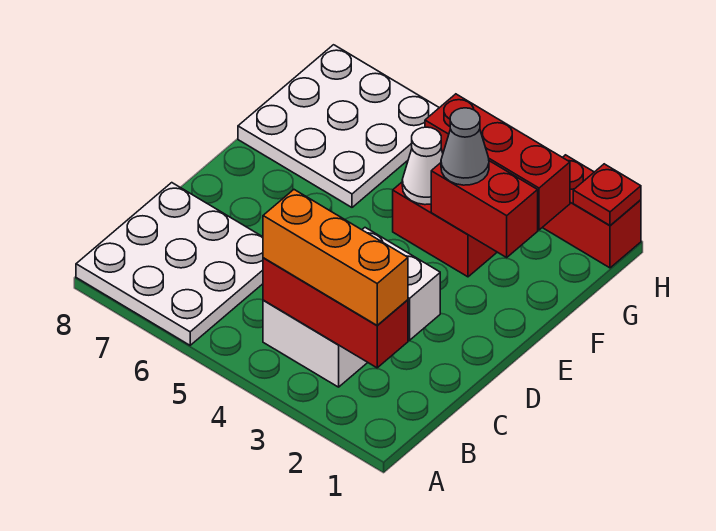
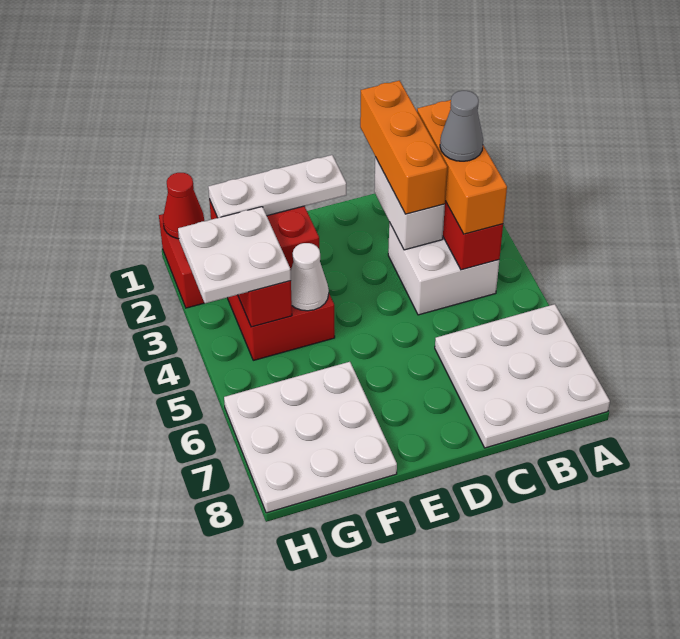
none -> orange 1x3 brick [360,81,447,214]
none -> white 1x3 plate [208,155,346,218]
grey 1x1 cone [441,108,489,185] -> grey 1x1 cone moved to [440,91,483,161]
none -> white 2x2 plate [178,207,291,303]
red 1x1 plate [573,164,641,225] -> red 1x1 cone [163,173,204,239]

